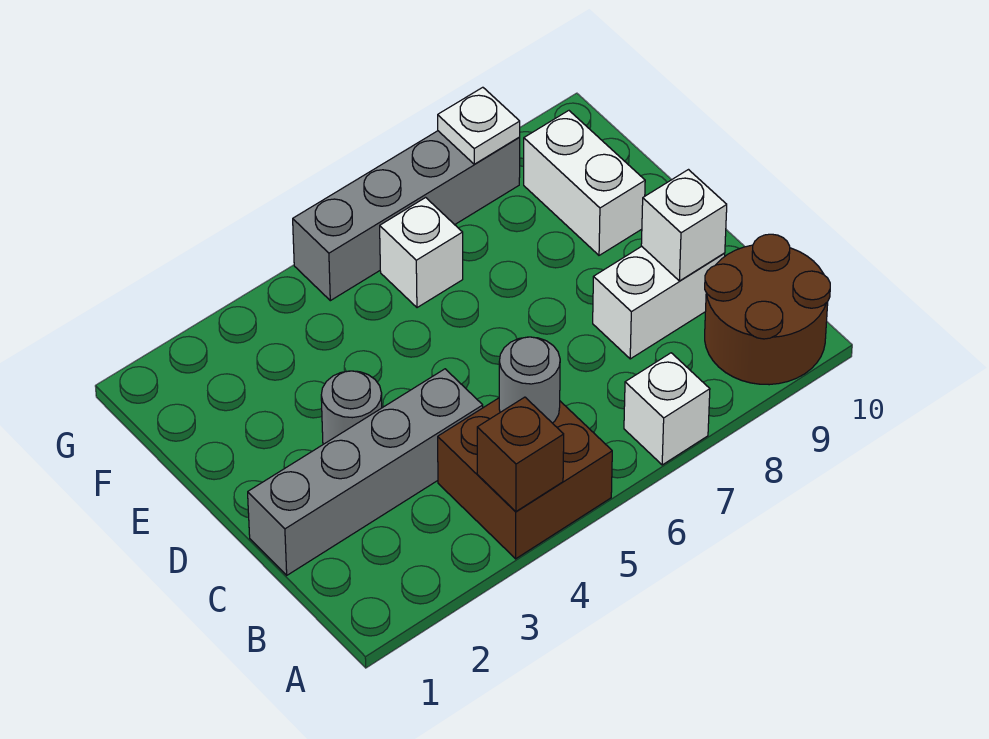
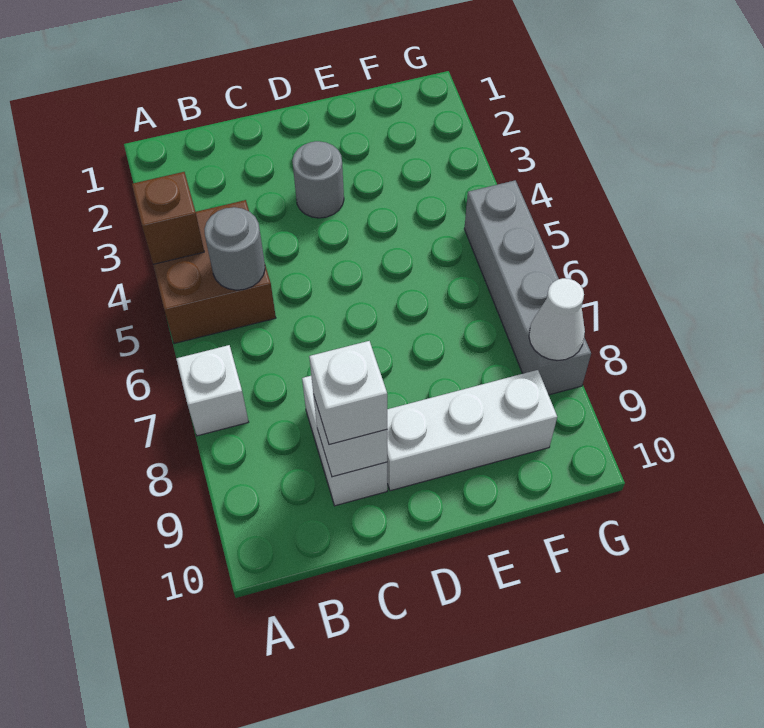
brown 2x2 round brick [705,234,830,385] -> none
grey 1x4 brick [248,369,483,575] -> none
white 1x2 brick [524,111,645,255] -> white 1x3 brick [387,370,557,491]
white 1x1 brick [380,198,463,308] -> white 1x1 brick moved to [309,341,387,444]
white 1x1 plate [438,87,520,164] -> white 1x1 cone [529,278,585,361]

